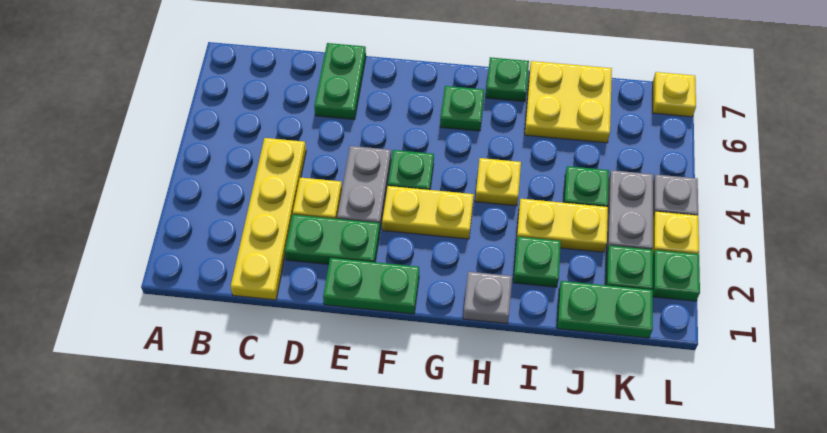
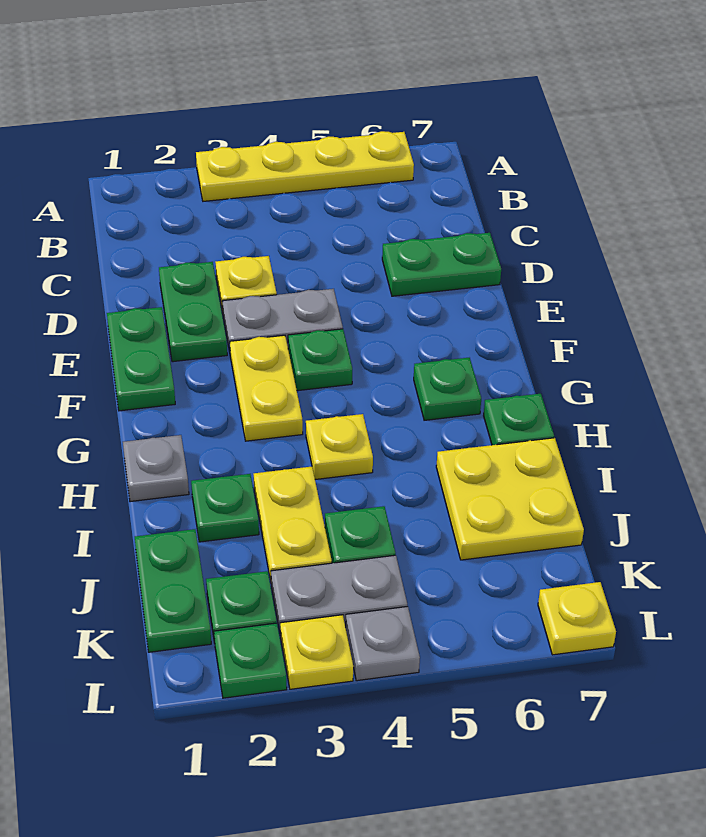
yellow 1x4 plate [231,138,306,300] -> yellow 1x4 plate moved to [196,131,414,201]

